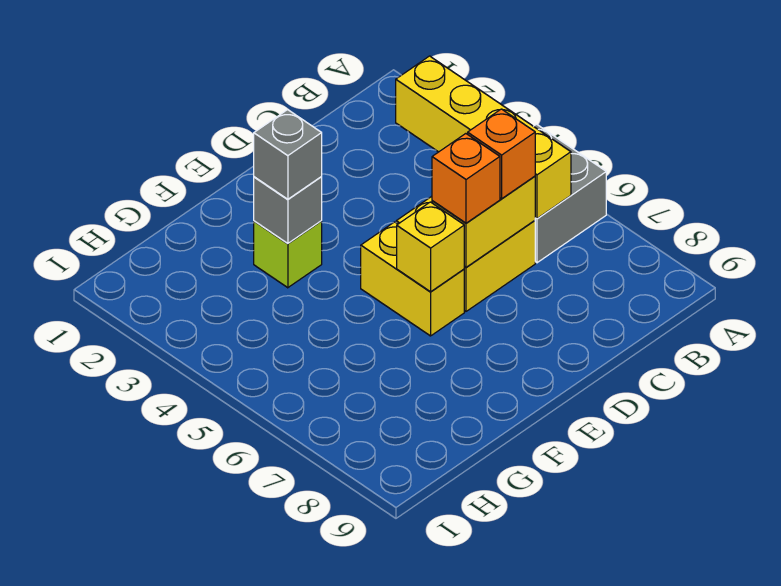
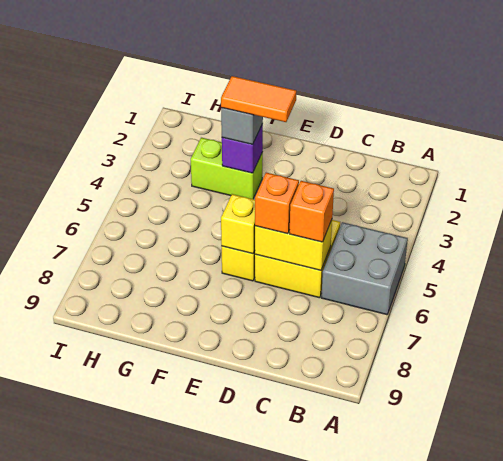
yellow 1x4 brick [396,56,571,218] -> none
none -> orange 1x2 tile [221,76,296,122]
lime 1x1 brick [254,221,322,288] -> lime 1x2 brick [191,138,263,199]
grey 1x1 brick [254,177,322,243] -> purple 1x1 brick [222,124,263,173]

